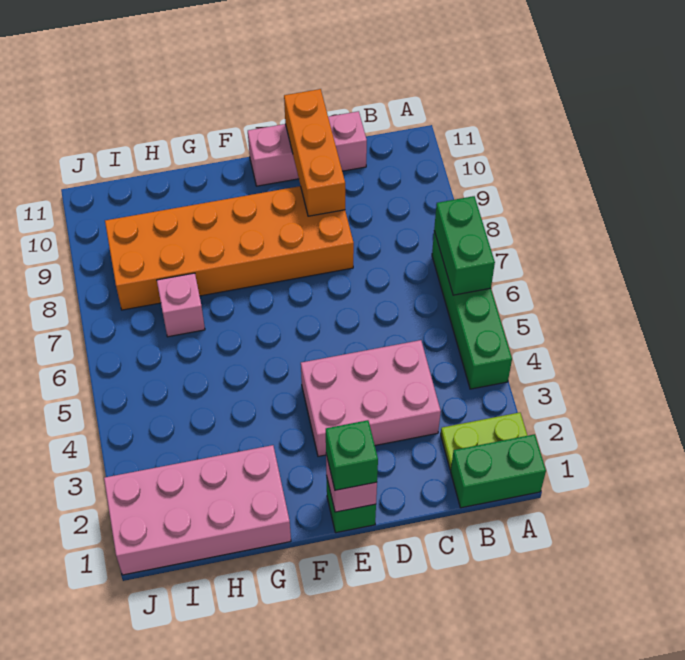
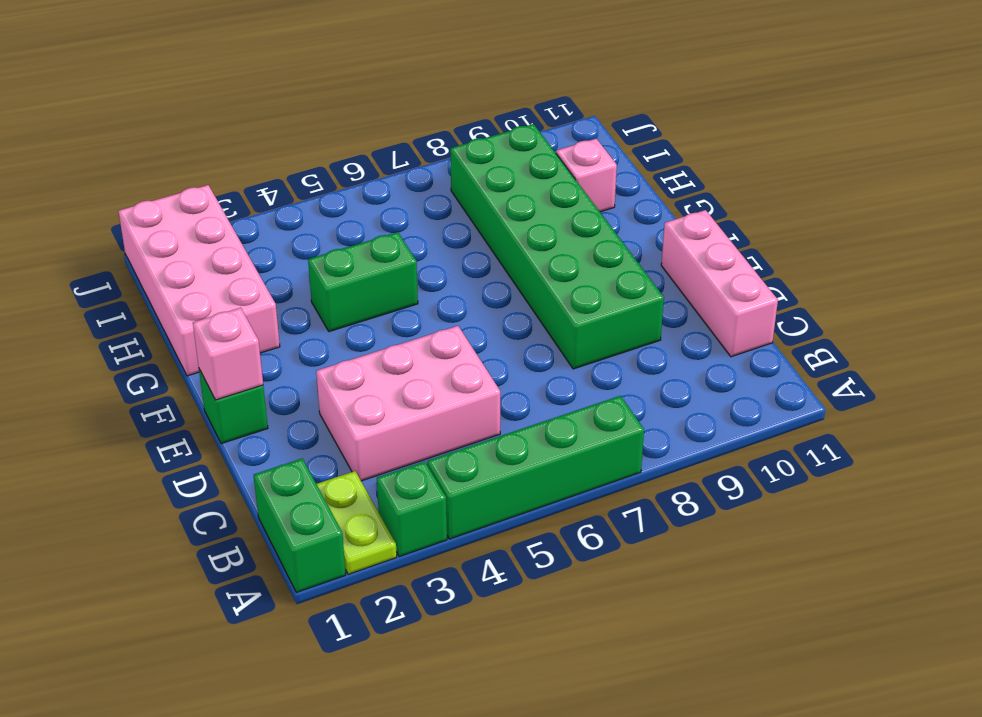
green 1x2 brick [434,196,495,295] -> green 1x2 brick moved to [308,232,418,332]
pink 2x3 brick [301,340,441,456] -> pink 2x3 brick turned to [316,326,500,481]
orange 2x6 brick [105,186,354,310] -> green 2x6 brick [450,124,664,369]
orange 1x3 brick [284,89,345,216] -> none
green 1x1 brick [326,420,378,490] -> green 1x1 brick moved to [377,462,447,557]
pink 1x1 brick [157,273,205,337] -> pink 1x1 brick moved to [556,139,617,212]

